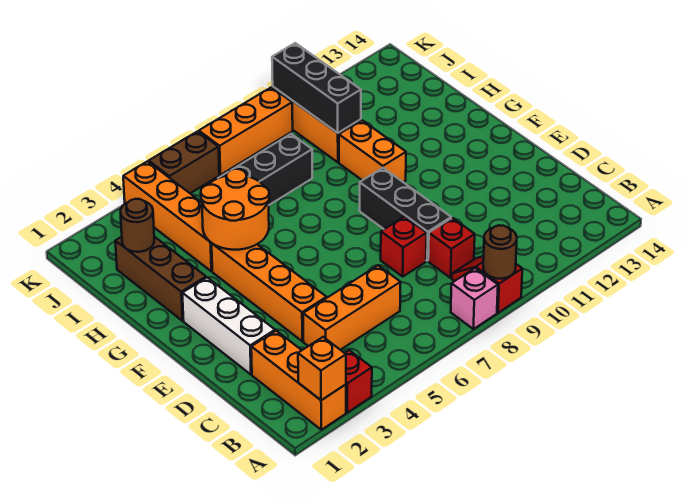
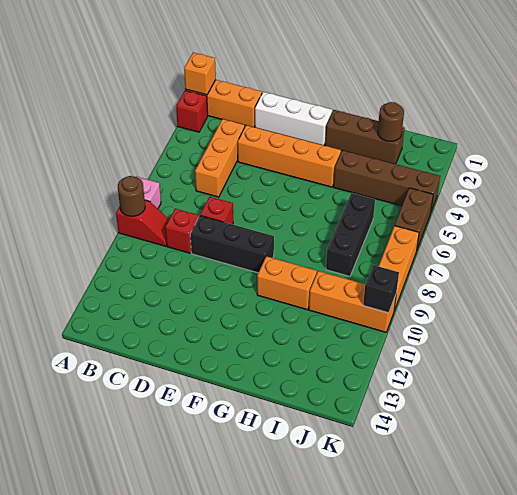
orange 2x2 round brick [201,169,269,250] -> none
orange 1x4 brick [123,161,212,271] -> brown 1x4 brick [333,150,440,212]
black 1x3 brick [272,43,361,133] -> black 1x1 brick [363,265,399,313]

